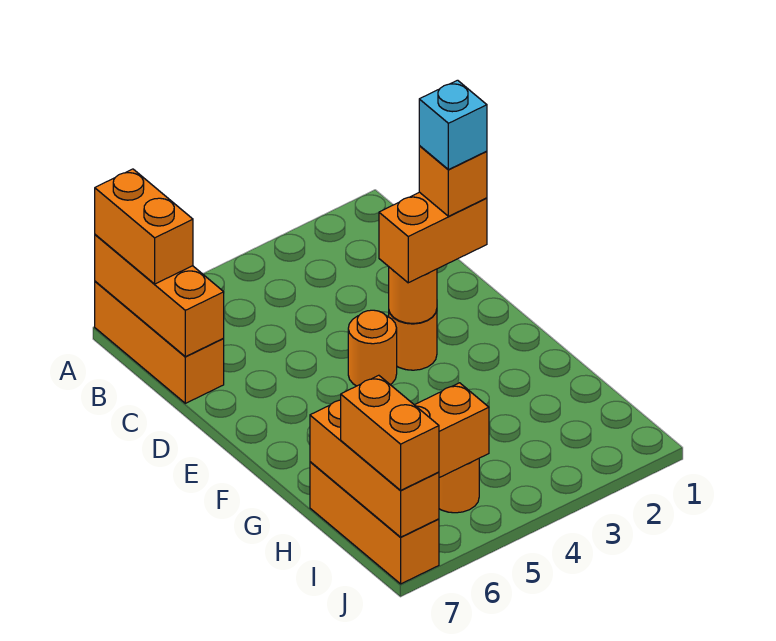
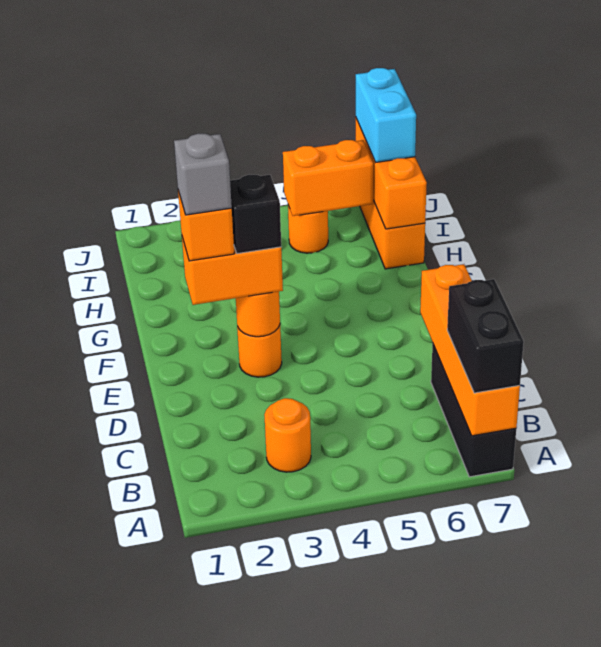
orange 1x3 brick [95,281,224,403] -> black 1x3 brick [431,344,516,477]
orange 1x3 brick [95,235,224,357] -> orange 1x4 brick [420,264,520,436]
orange 1x2 brick [95,169,193,284] -> black 1x2 brick [447,279,524,393]
cyan 1x1 brick [419,80,487,170] -> grey 1x1 brick [174,134,232,215]
none -> black 1x1 brick [230,175,281,254]
orange 1x1 round brick [348,310,397,386] -> orange 1x1 round brick moved to [264,398,311,472]
orange 1x2 brick [341,375,439,491] -> cyan 1x2 brick [356,68,416,163]

